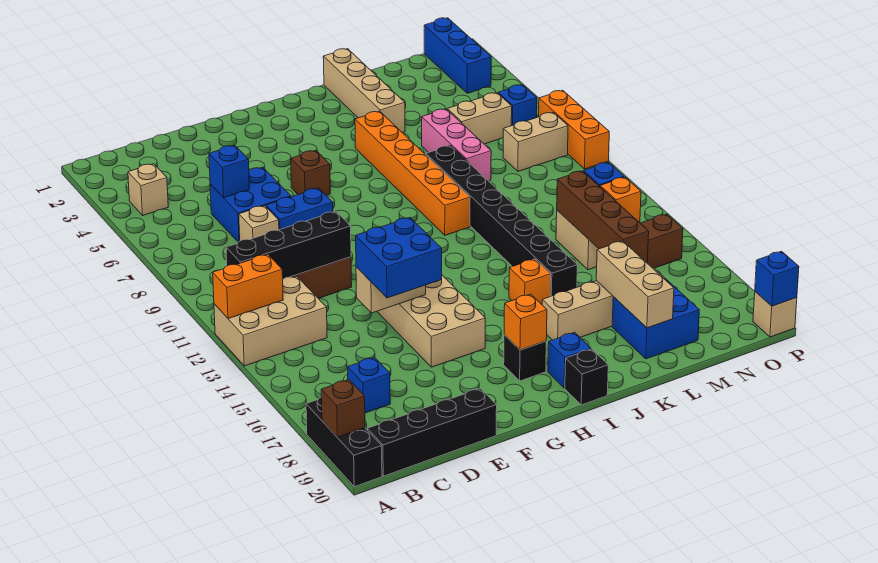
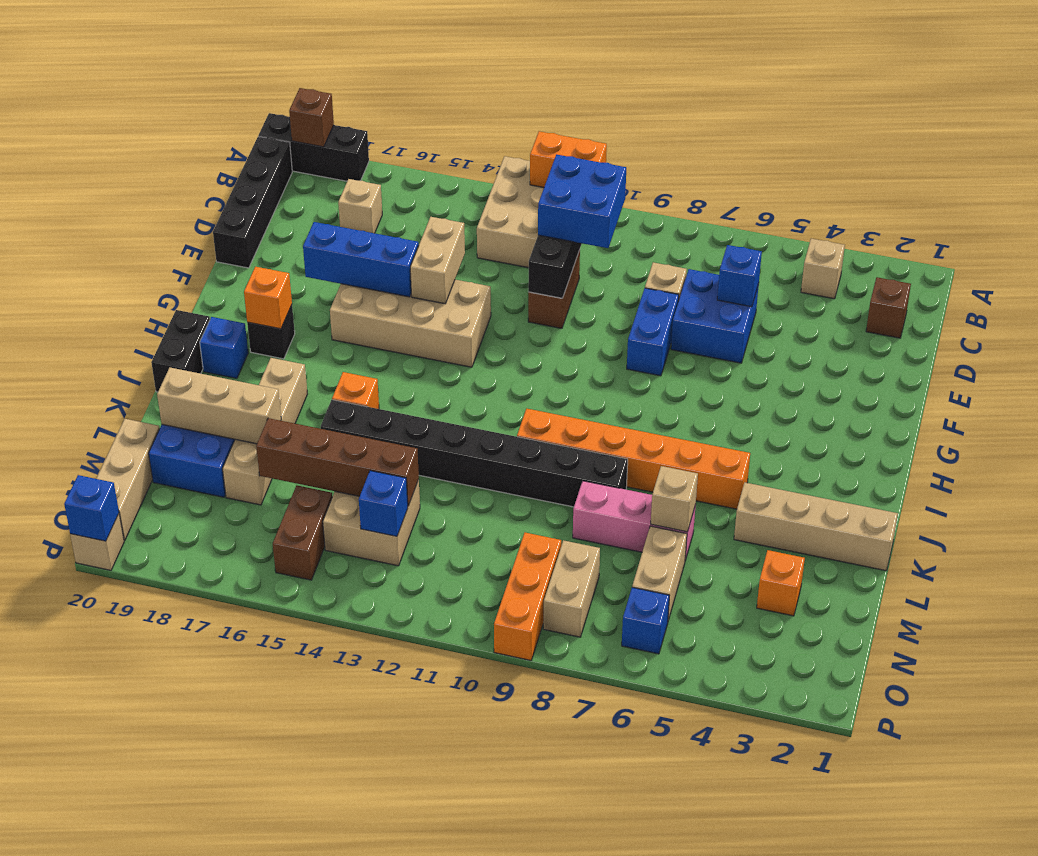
orange 1x2 brick [213,254,283,319] -> orange 1x2 brick turned to [530,131,607,188]
blue 1x1 brick [348,357,390,413] -> tan 1x1 brick [338,179,382,233]
blue 2x2 brick [356,218,442,298] -> blue 2x2 brick moved to [538,155,626,248]
brown 1x1 brick [291,150,330,195] -> brown 1x1 brick moved to [866,277,911,338]
black 1x1 brick [565,349,608,405] -> black 1x2 brick [151,310,210,392]
none -> tan 1x1 brick [651,466,698,532]
none -> tan 1x3 brick [96,419,160,541]
orange 1x1 brick [600,177,641,222] -> orange 1x1 brick moved to [757,550,805,616]
blue 1x3 brick [424,18,491,93] -> blue 1x3 brick moved to [303,222,419,297]
orange 1x3 brick [539,90,609,169] -> orange 1x3 brick turned to [494,533,561,660]

